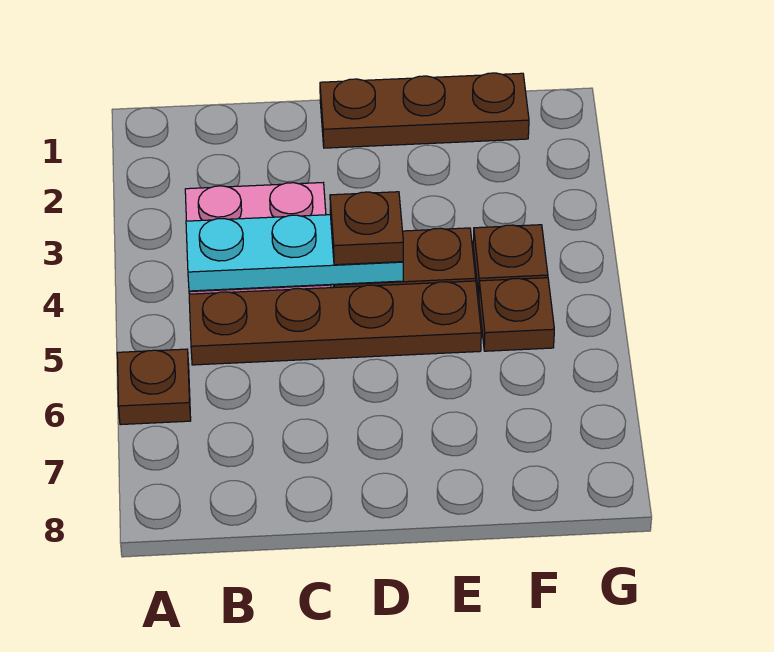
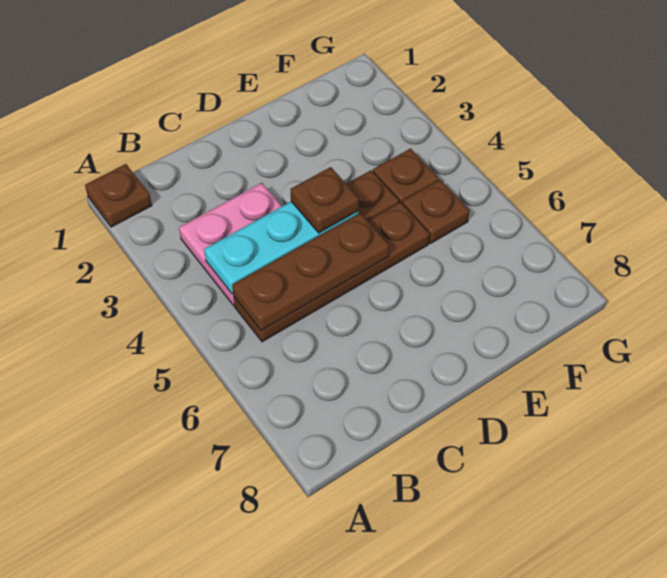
brown 1x1 plate [117,349,191,425] -> brown 1x1 plate moved to [85,164,152,227]
brown 1x3 plate [320,73,529,148] -> brown 1x3 plate moved to [232,213,389,331]

